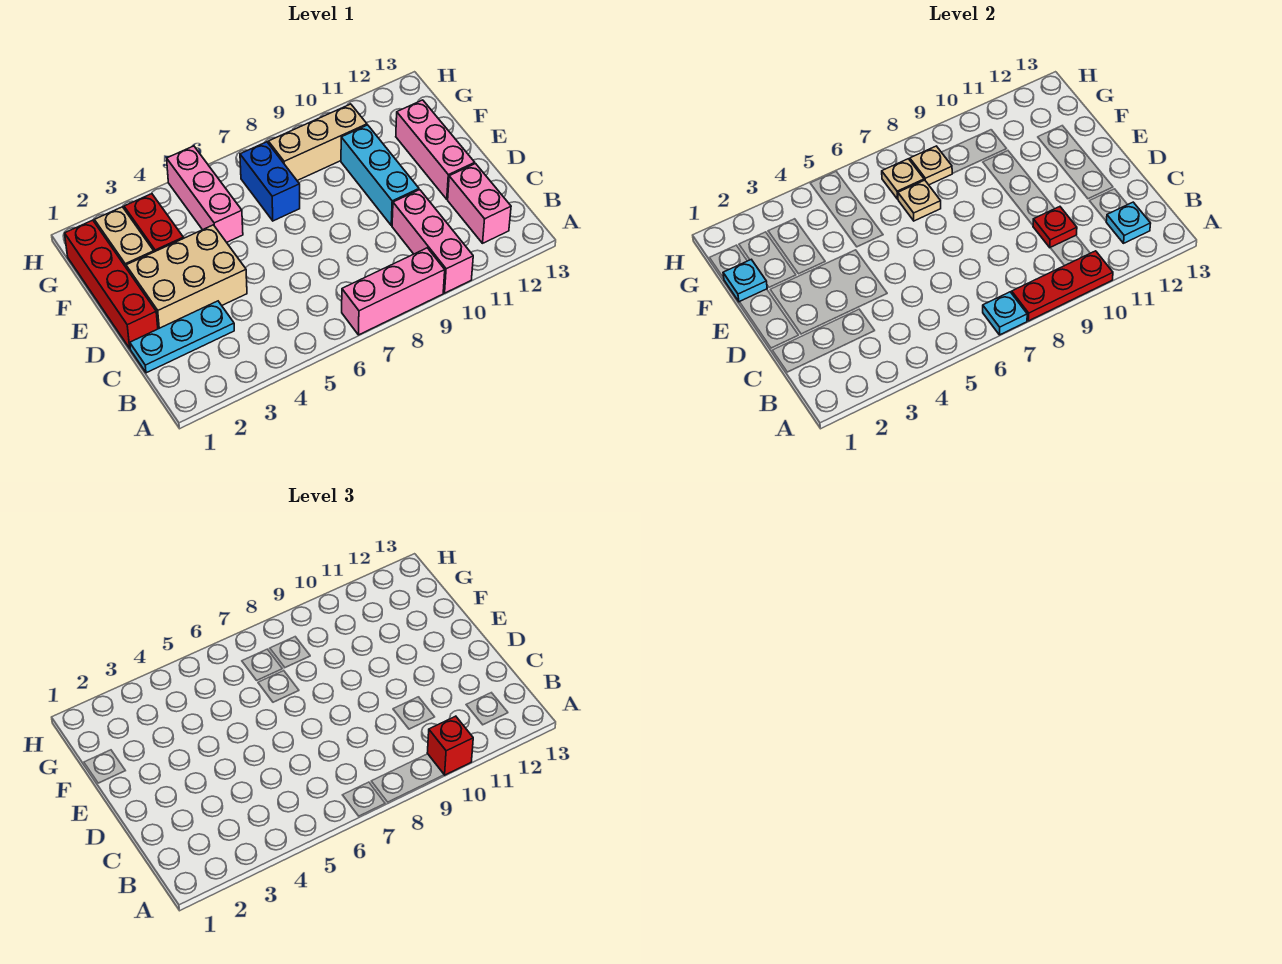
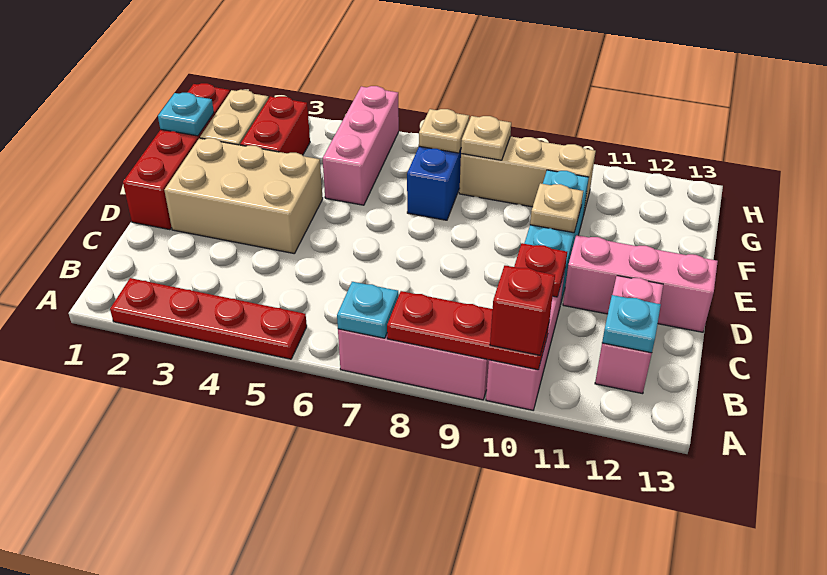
none -> red 1x4 plate [110,278,307,359]
cyan 1x3 plate [130,301,234,373] -> none
pink 1x3 brick [396,100,475,199] -> pink 1x3 brick turned to [563,235,718,332]
tan 1x1 plate [898,180,941,221] -> tan 1x1 plate moved to [530,183,583,233]

